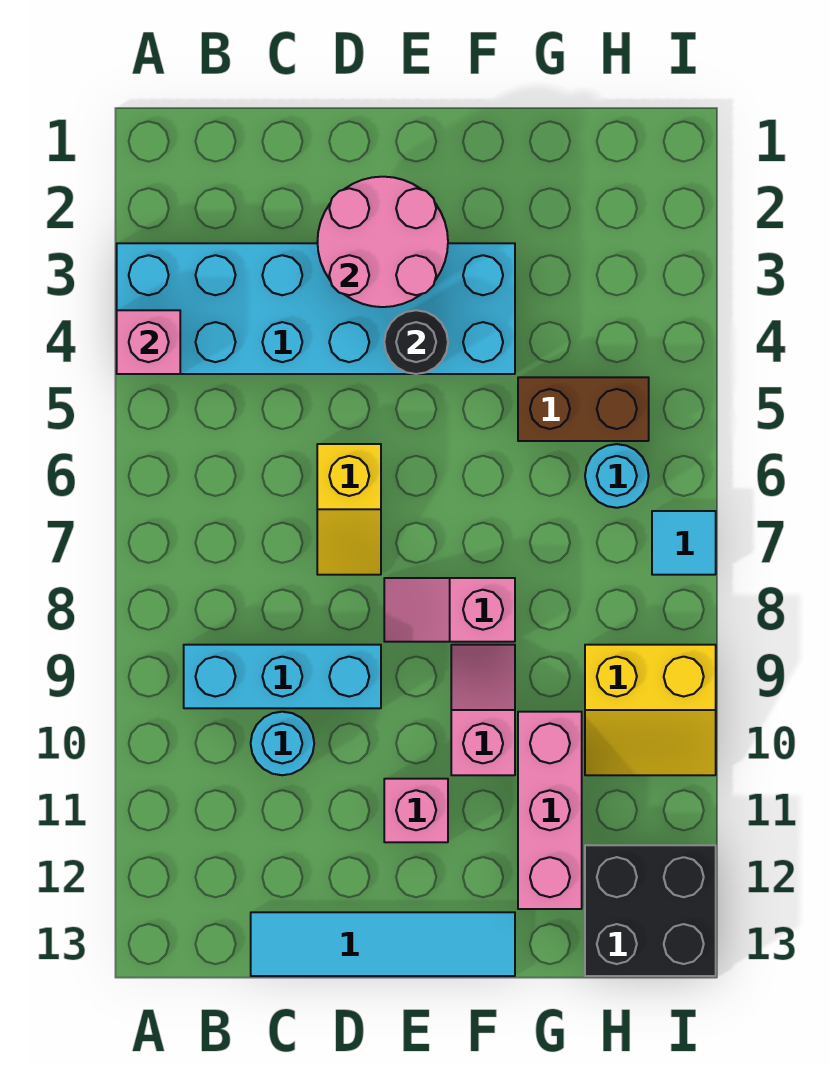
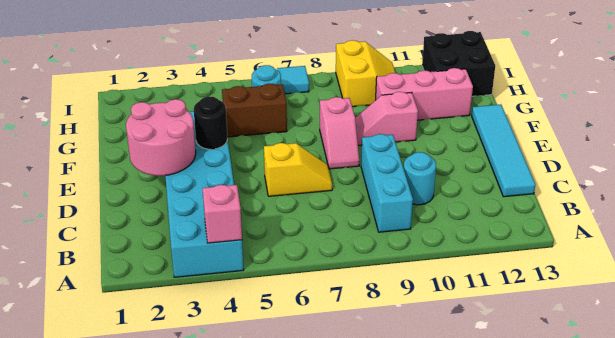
pink 1x1 brick [384,779,448,842] -> none
brown 1x2 brick [518,377,649,441] -> brown 1x2 brick turned to [222,84,287,137]

